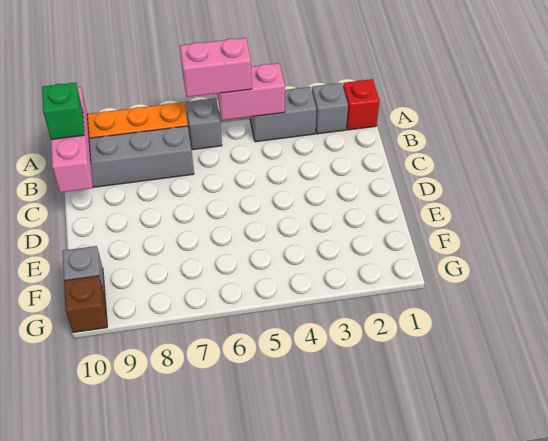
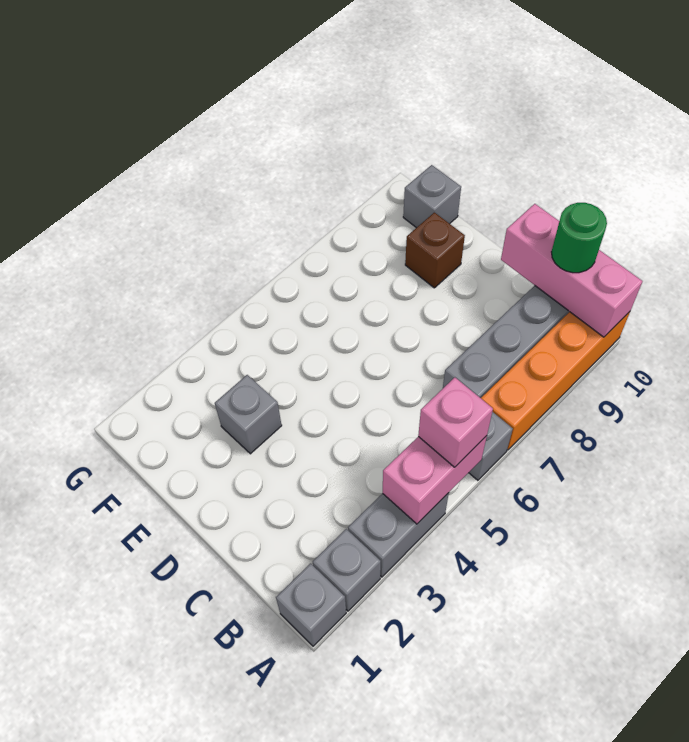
red 1x1 brick [343,79,380,130] -> grey 1x1 brick [276,563,346,646]
pink 1x2 brick [180,38,252,97] -> pink 1x1 brick [418,378,493,467]
green 1x1 brick [42,83,84,139] -> green 1x1 round brick [552,203,607,273]
none -> grey 1x1 brick [215,375,282,454]
brown 1x1 brick [64,276,107,332] -> brown 1x1 brick moved to [405,213,465,288]

